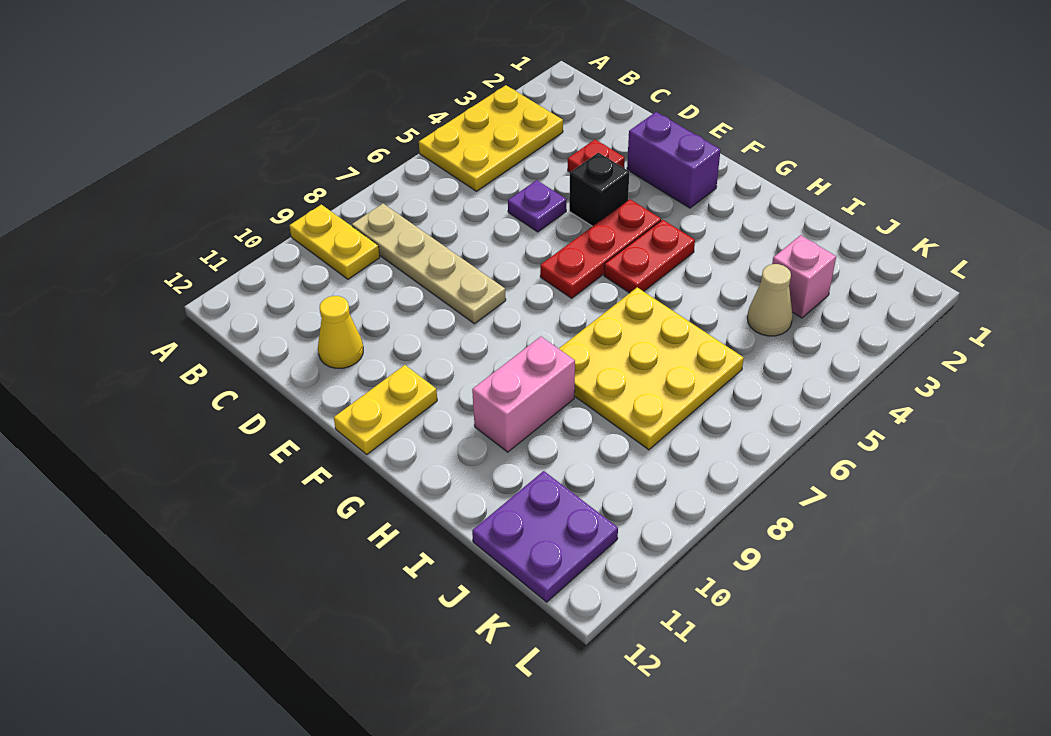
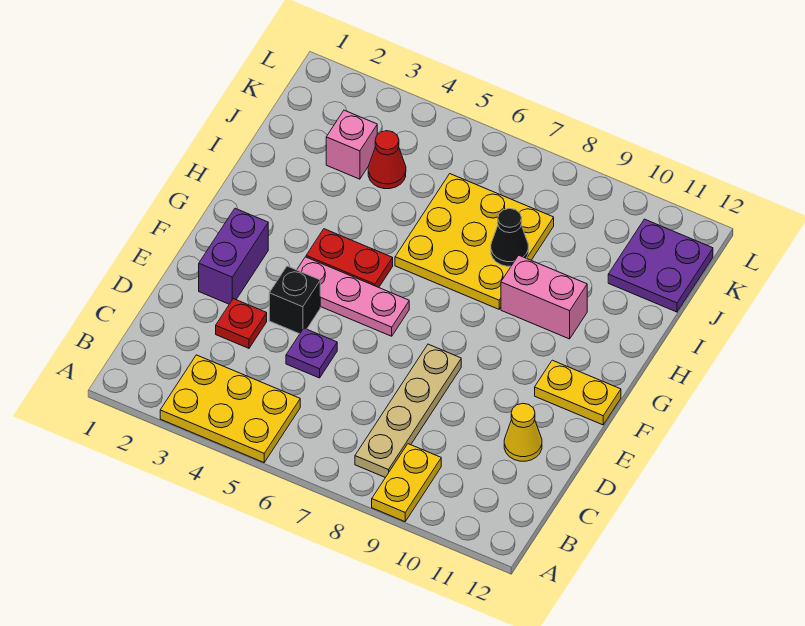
red 1x3 plate [540,199,661,298] -> pink 1x3 plate [297,257,409,336]
none -> black 1x1 cone [491,209,528,266]
tan 1x1 cone [747,264,793,336] -> red 1x1 cone [368,131,406,189]

